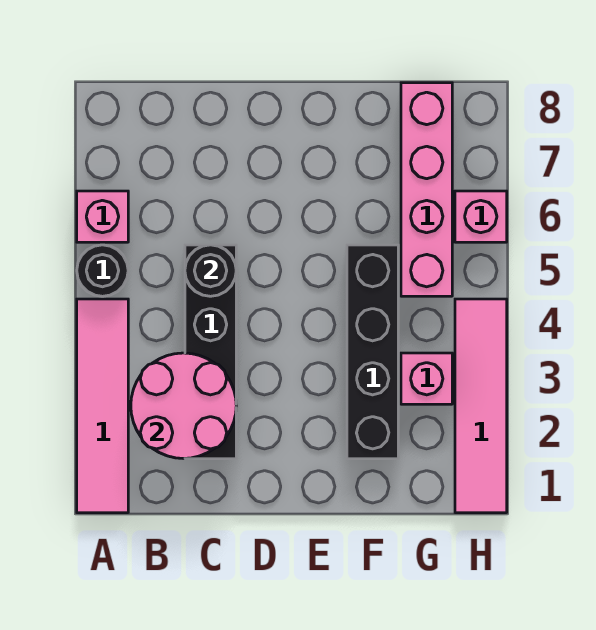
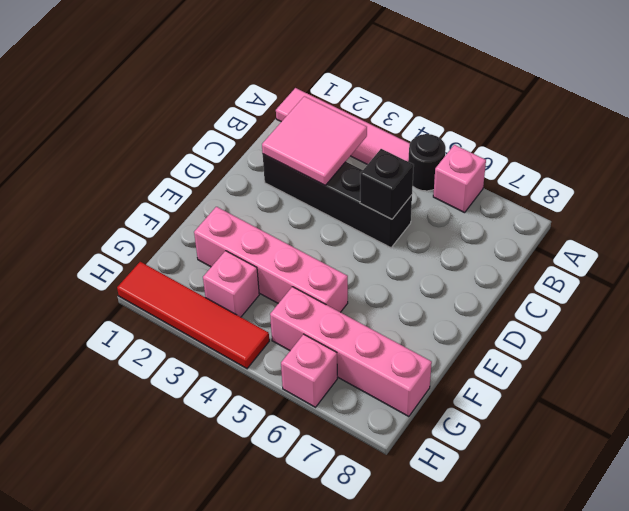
pink 2x2 round brick [131,353,236,459] -> pink 2x2 tile [262,96,367,185]
black 1x1 round brick [185,245,236,296] -> black 1x1 brick [360,149,414,219]
black 1x4 brick [347,245,398,459] -> pink 1x4 brick [194,207,348,312]
pink 1x4 tile [455,299,507,513] -> red 1x4 tile [117,262,269,368]

